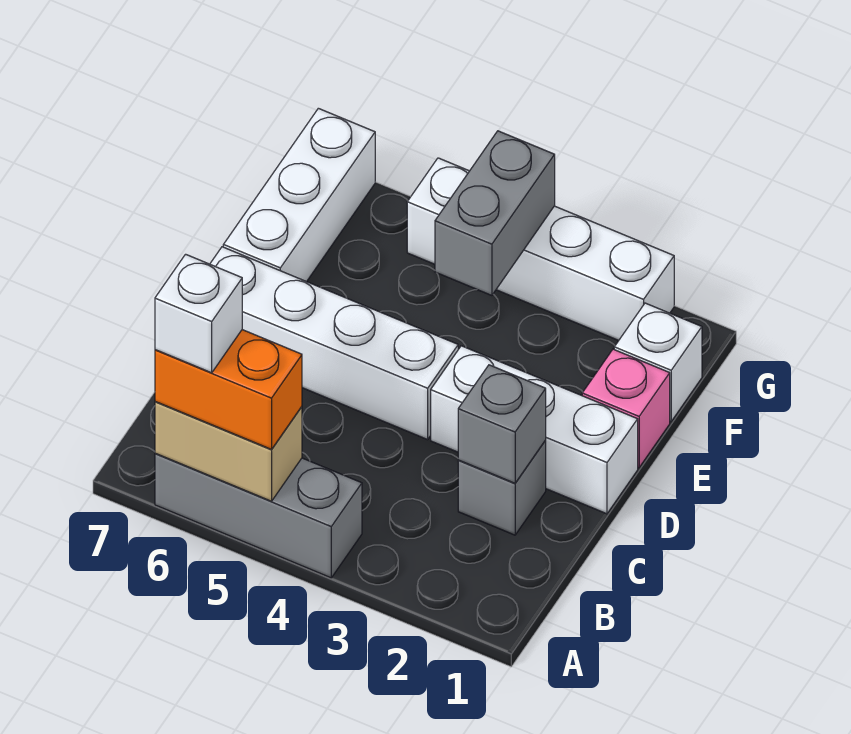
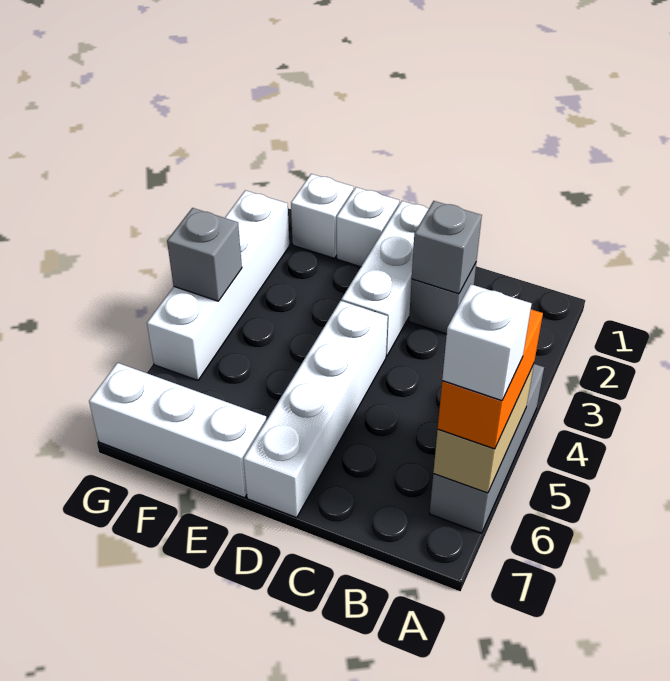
pink 1x1 brick [582,349,670,468] -> white 1x1 brick [337,187,399,267]
grey 1x2 brick [435,131,555,295] -> grey 1x1 brick [167,208,242,301]

